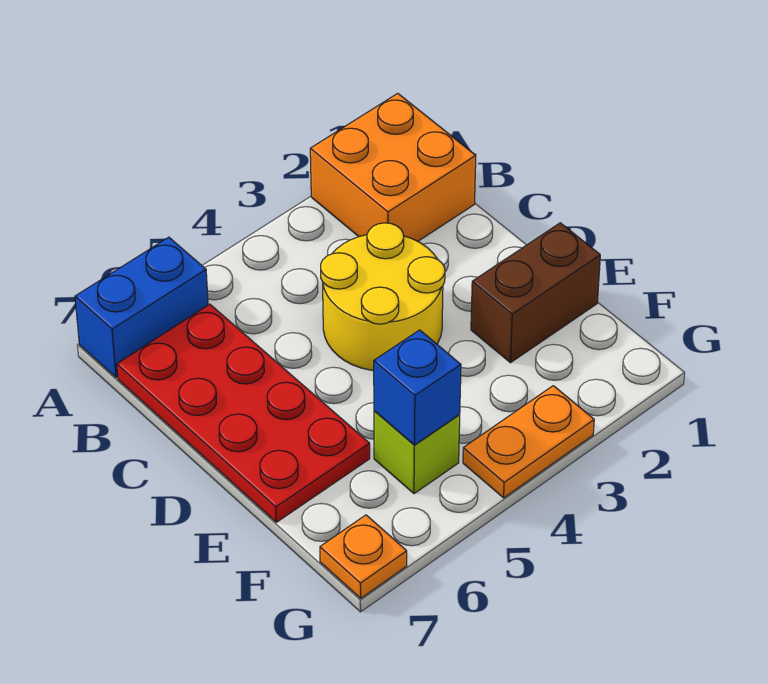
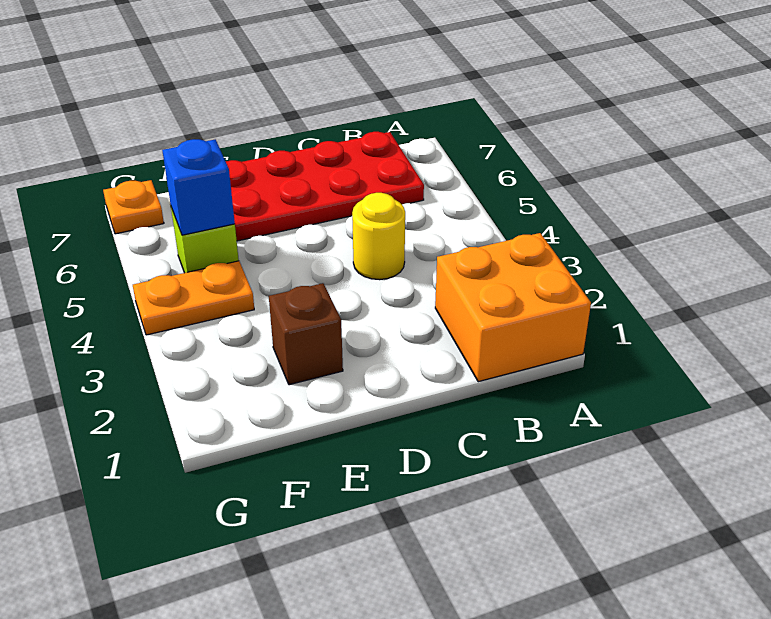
blue 1x2 brick [75,237,208,378] -> none
yellow 2x2 round brick [321,223,445,370] -> yellow 1x1 round brick [352,193,405,280]
brown 1x2 brick [471,223,600,363] -> brown 1x1 brick [269,283,343,385]
orange 1x2 plate [463,386,594,498] -> orange 1x2 plate turned to [133,261,254,335]

